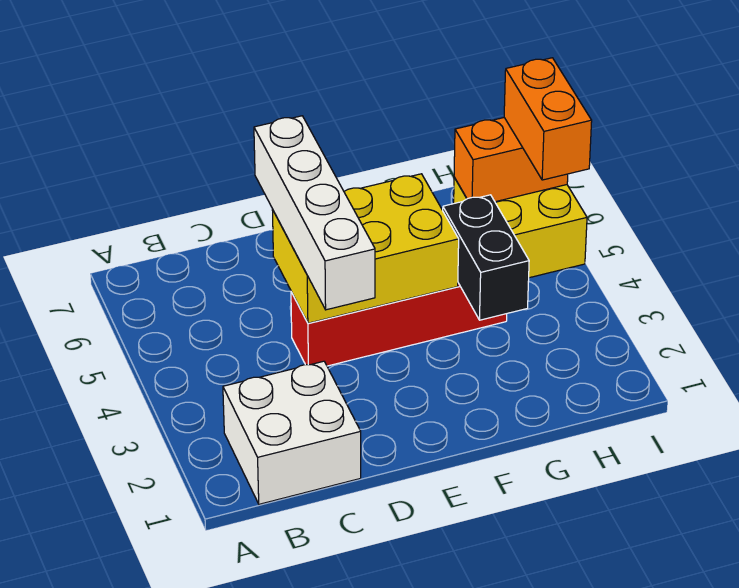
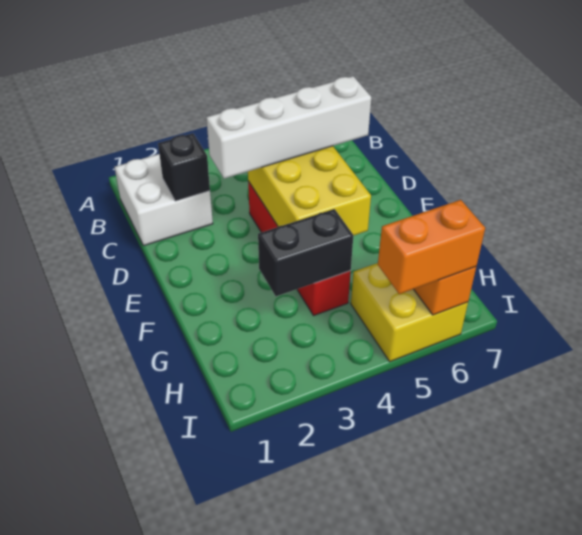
none -> black 1x1 brick [158,133,210,201]

